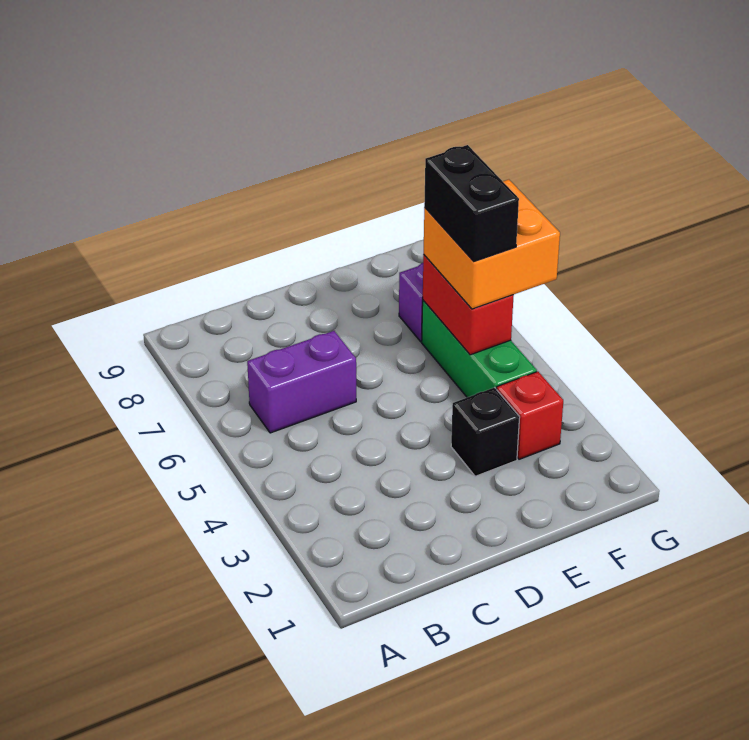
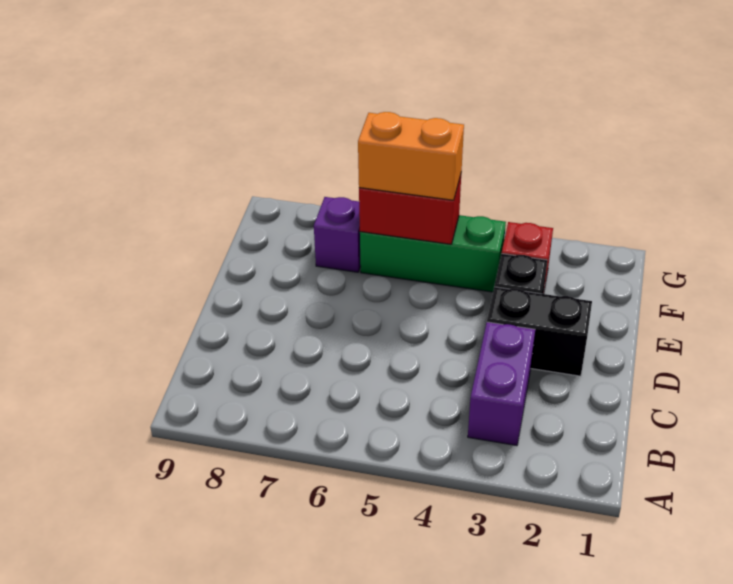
purple 1x2 brick [247,331,356,433] -> purple 1x2 brick moved to [468,322,535,446]
orange 2x2 brick [424,180,560,309] -> orange 1x2 brick [358,112,464,200]
black 1x2 brick [424,145,519,261] -> black 1x2 brick moved to [487,287,592,376]

